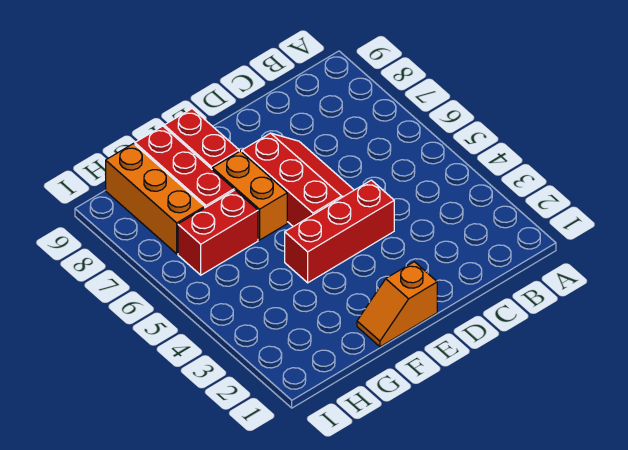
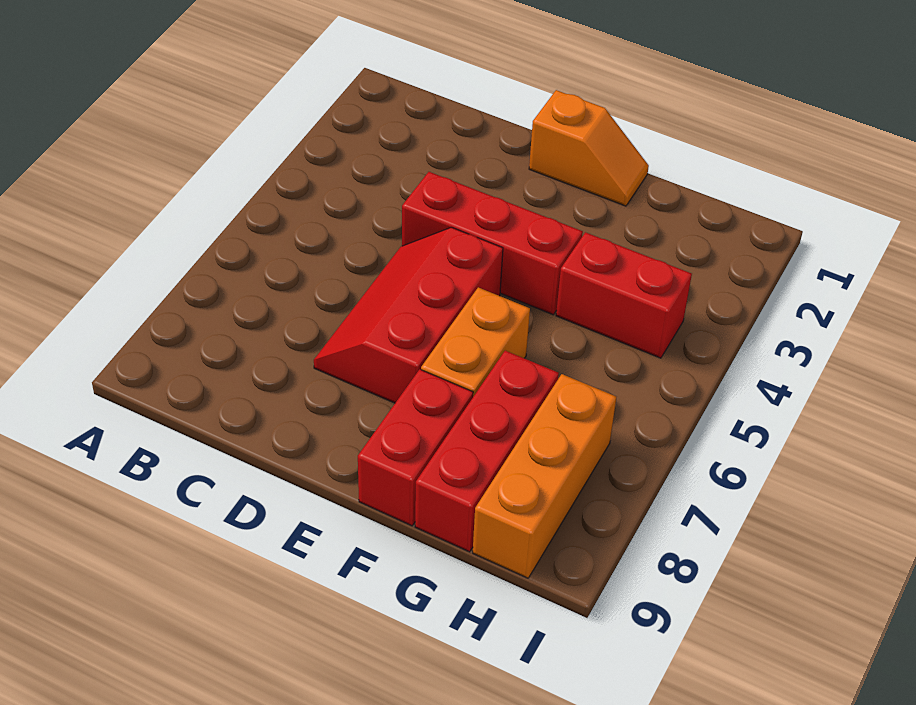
red 1x2 brick [178,190,258,275] -> red 1x2 brick moved to [556,232,692,358]

